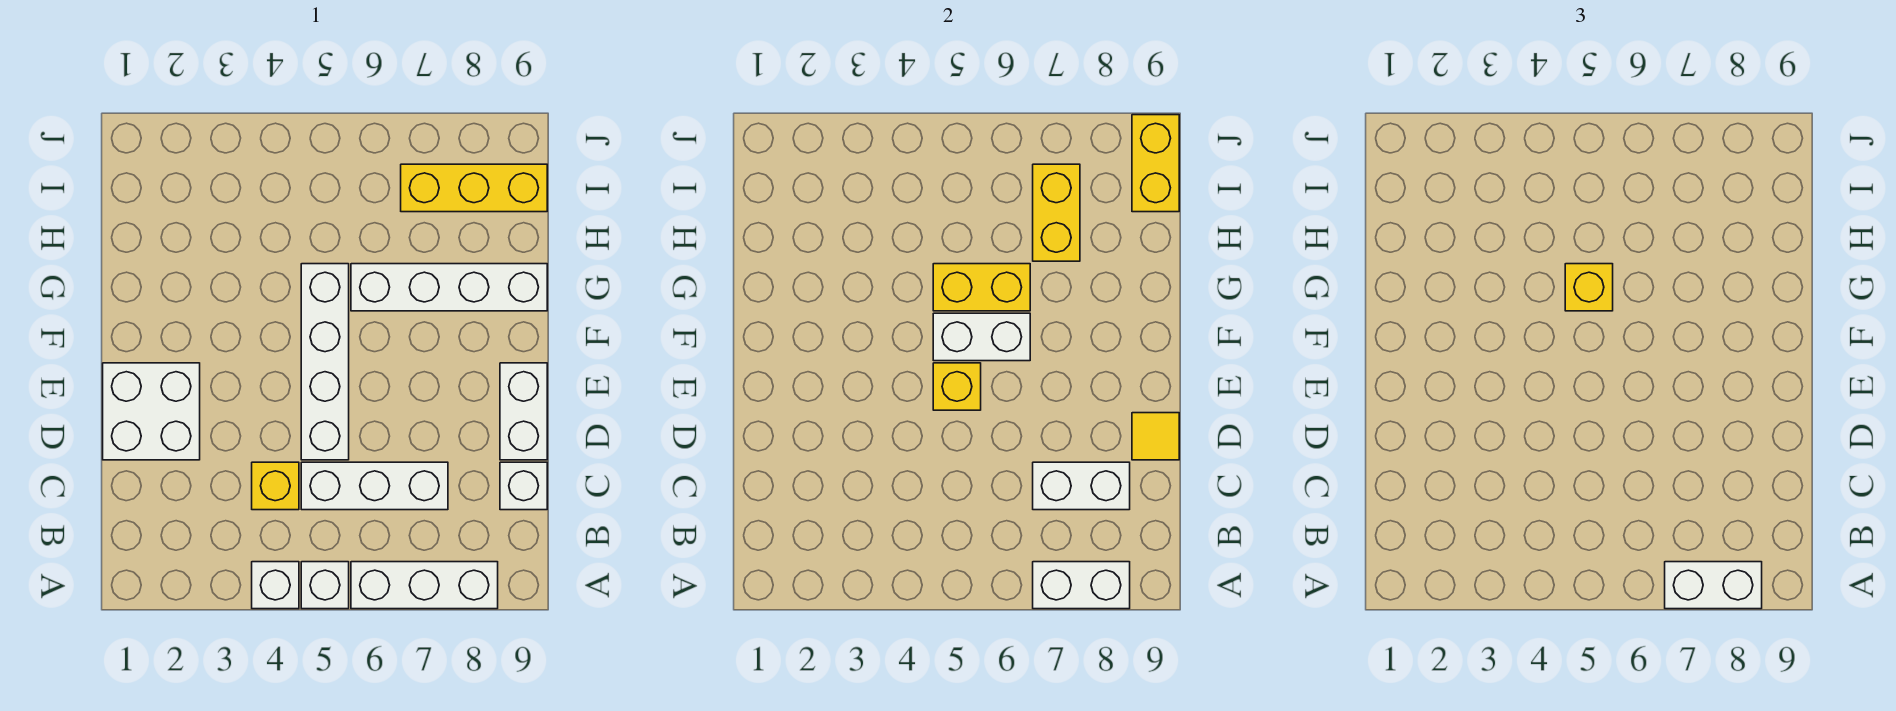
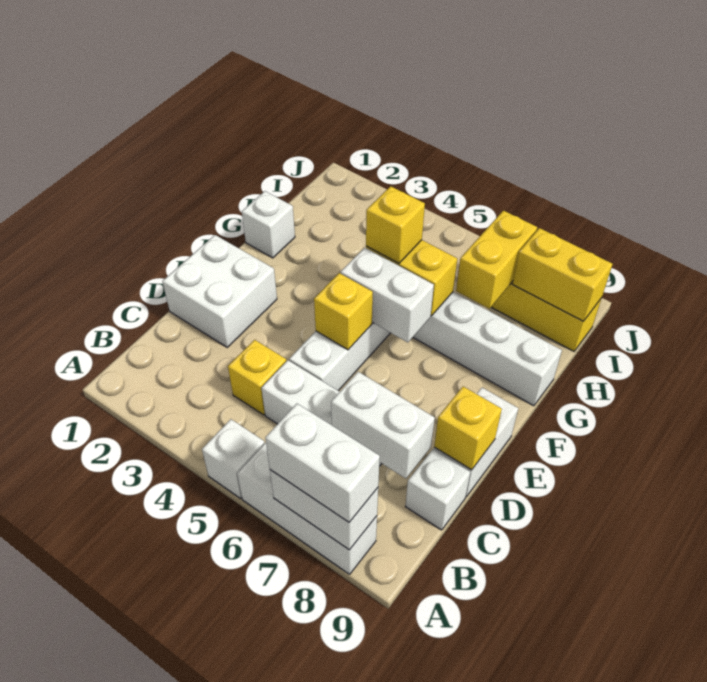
white 1x1 brick [252,562,299,609] -> white 1x1 brick moved to [242,191,295,258]
yellow 1x1 tile [1132,413,1179,460] -> yellow 1x1 brick [434,387,502,470]
yellow 1x2 brick [1132,115,1179,212] -> yellow 1x2 brick turned to [512,228,612,321]

